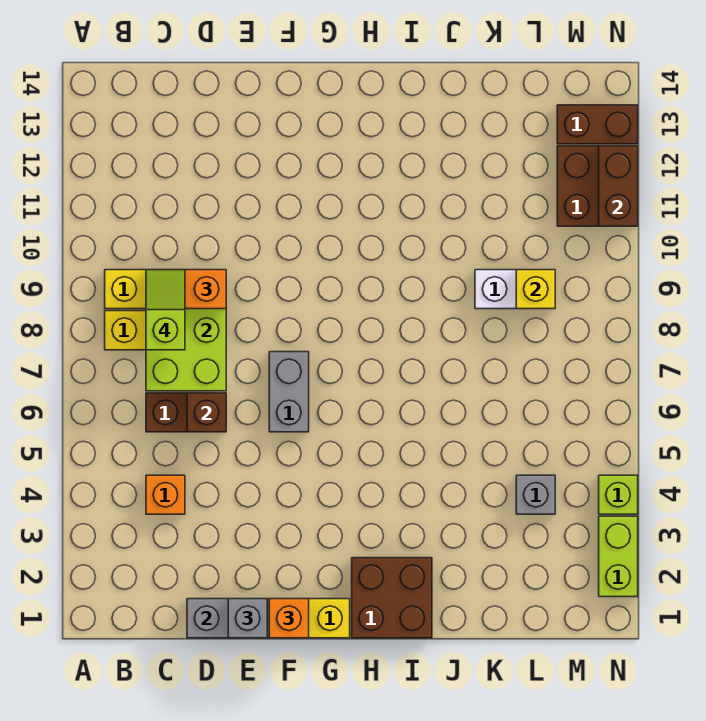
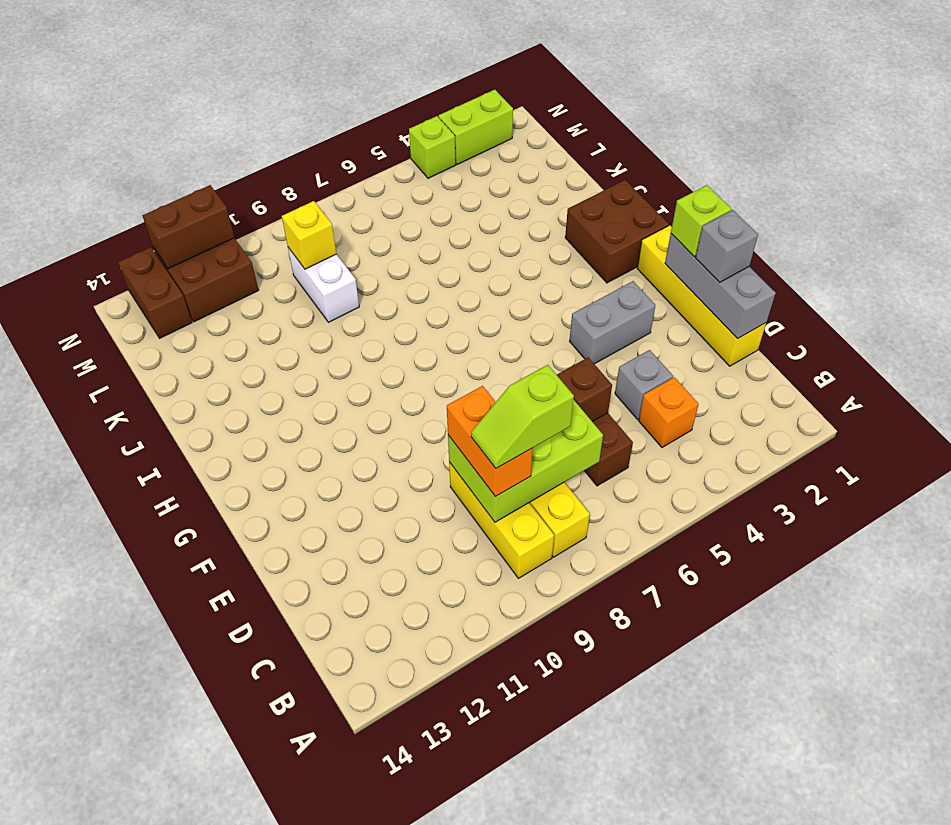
orange 1x1 brick [269,599,309,638] -> lime 1x1 brick [671,185,731,257]
grey 1x2 brick [269,352,309,432] -> grey 1x2 brick moved to [570,281,656,364]
grey 1x1 brick [516,475,555,514] -> grey 1x1 brick moved to [615,350,673,419]

